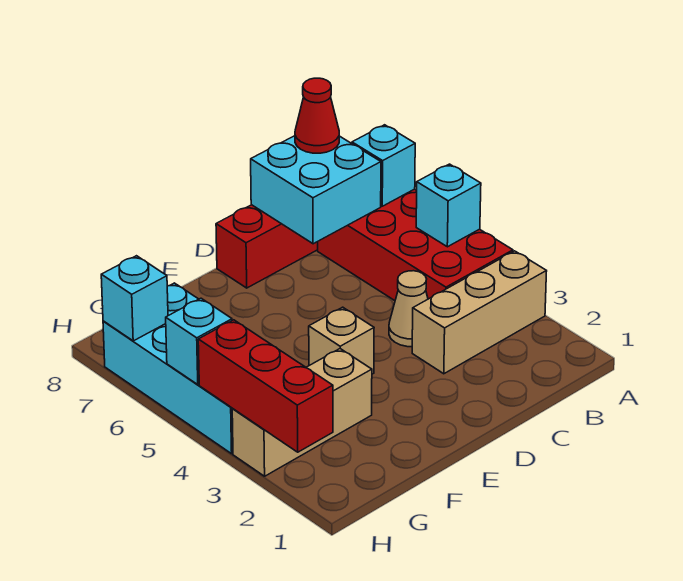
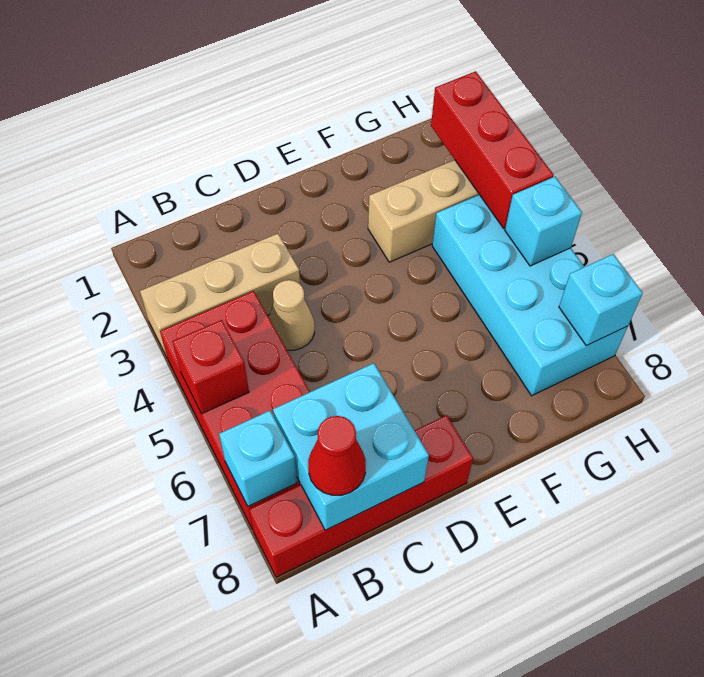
cyan 1x1 brick [416,164,481,247] -> red 1x1 brick [172,320,249,414]
tan 1x1 brick [309,307,374,374] -> none

